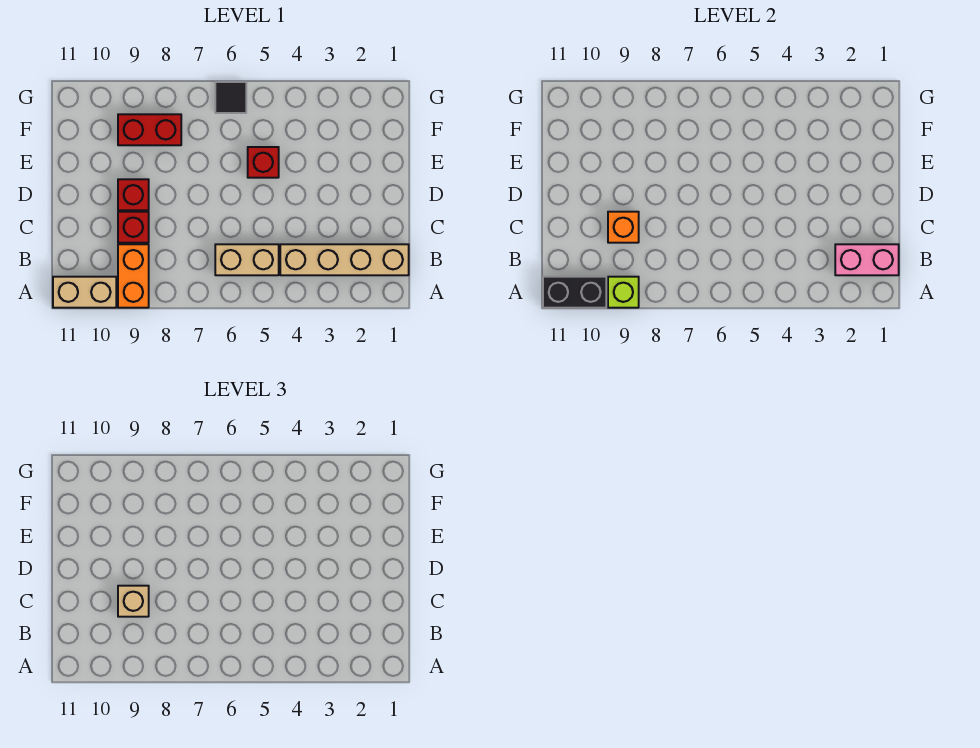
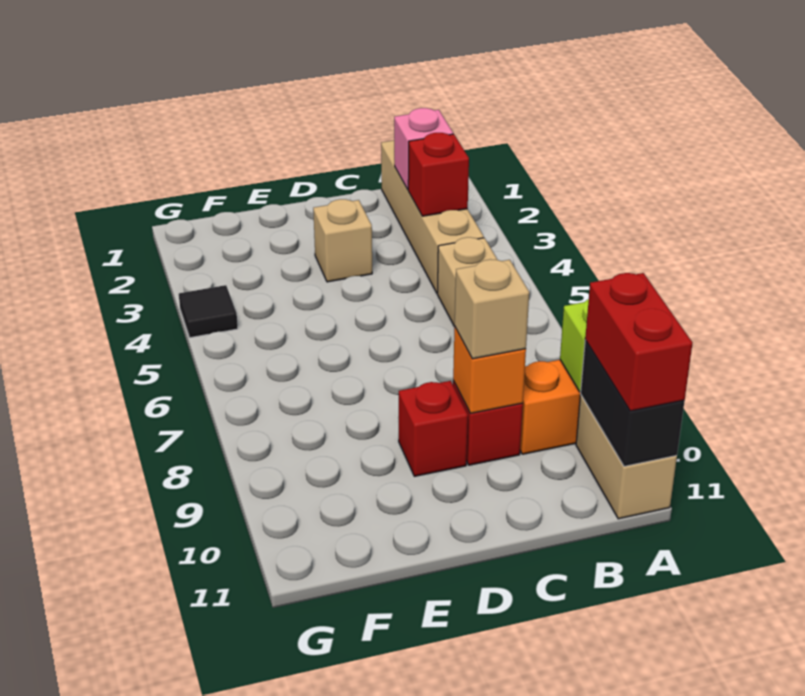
pink 1x2 brick [835,244,899,275] -> pink 1x1 brick [394,108,453,190]
none -> tan 1x1 brick [313,199,372,282]
red 1x1 brick [248,147,279,178] -> red 1x1 brick moved to [408,133,469,216]
red 1x2 brick [118,114,181,145] -> red 1x2 brick moved to [585,273,692,411]
black 1x1 tile [215,82,246,113] -> black 1x1 tile moved to [179,285,238,338]

